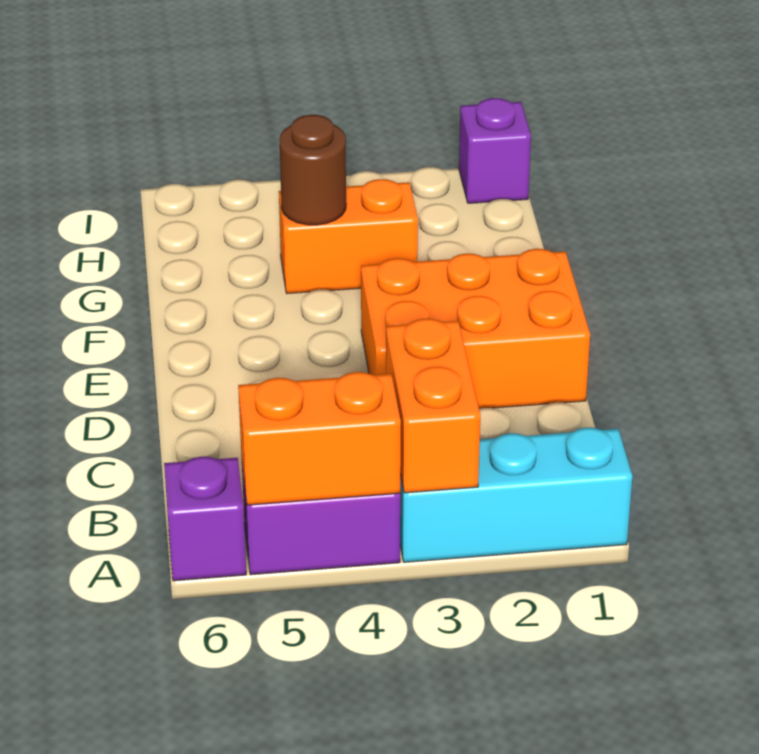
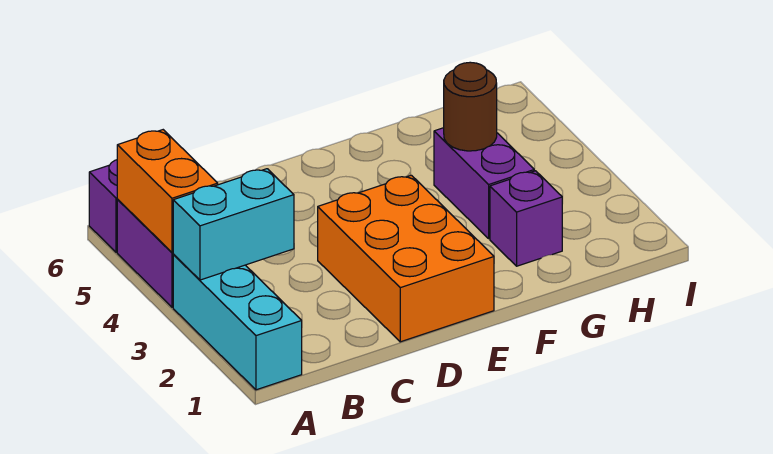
orange 1x2 brick [386,319,480,493] -> cyan 1x2 brick [173,169,294,280]
orange 1x2 brick [279,179,418,294] -> purple 1x2 brick [434,128,534,239]
purple 1x1 brick [459,98,531,203] -> purple 1x1 brick moved to [490,171,562,266]

